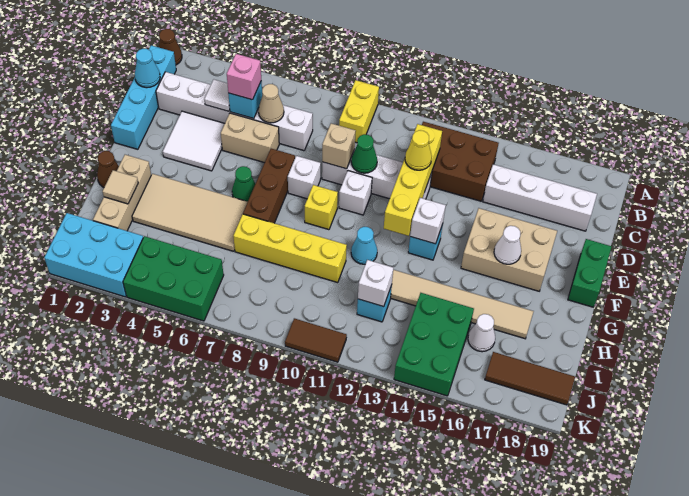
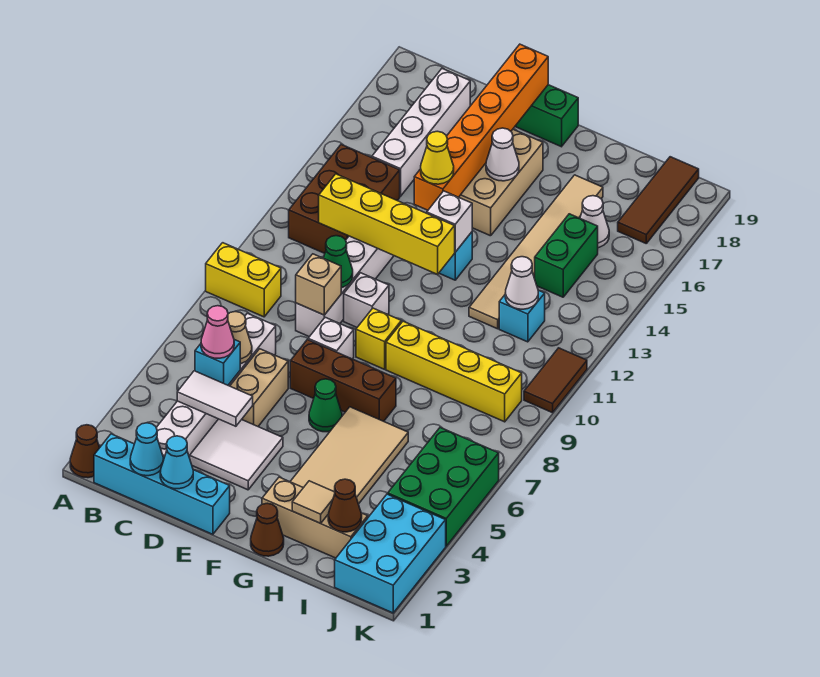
white 1x1 tile [205,80,230,111] -> white 1x2 tile [177,371,253,426]
pink 1x1 brick [227,54,261,100] -> pink 1x1 cone [201,306,234,358]
yellow 1x1 cone [405,130,432,170] -> yellow 1x1 cone moved to [421,131,454,184]
none -> orange 1x6 brick [414,44,548,210]
cyan 1x1 cone [351,227,377,264] -> cyan 1x1 cone moved to [160,436,193,489]
yellow 1x4 brick [233,214,347,283] -> yellow 1x4 brick turned to [386,321,522,422]
none -> brown 1x1 cone [328,479,362,532]
white 1x1 brick [358,260,394,307] -> white 1x1 cone [505,257,538,309]
green 2x3 brick [394,293,474,396] -> green 1x2 brick [535,214,598,297]

